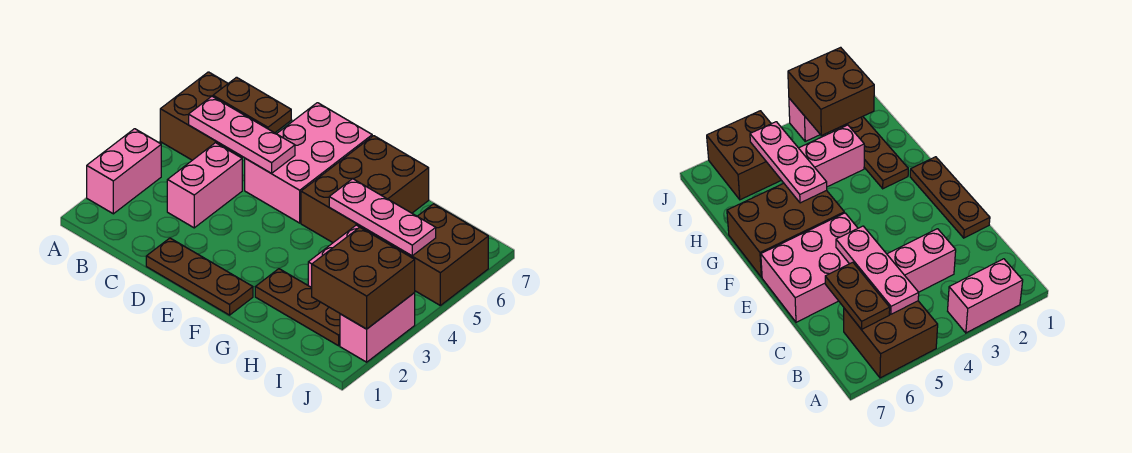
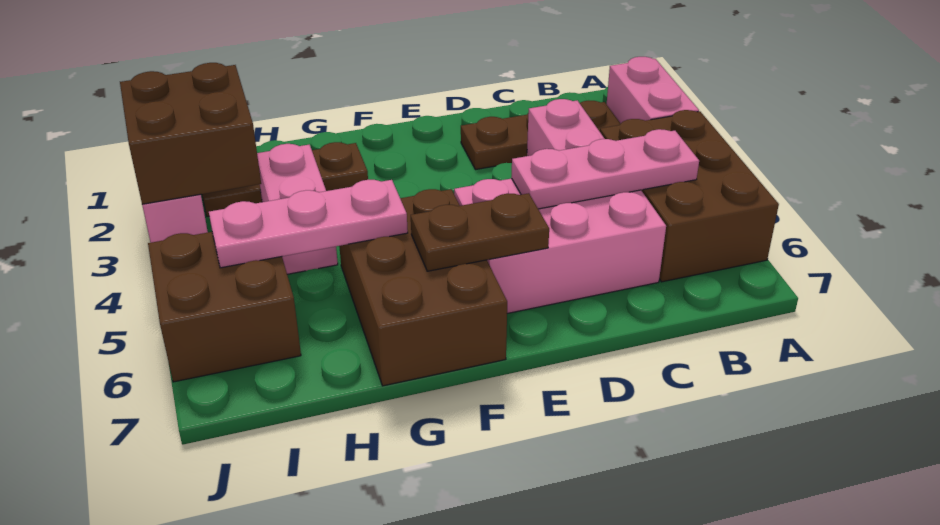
brown 2x2 brick [160,72,239,160] -> brown 2x3 brick [600,110,779,282]
brown 1x2 plate [213,77,291,133] -> brown 1x2 plate moved to [411,193,549,271]
brown 1x3 plate [146,238,253,315] -> brown 1x3 plate moved to [461,101,621,170]
pink 2x3 brick [245,103,372,223] -> pink 2x3 brick turned to [454,178,666,313]

